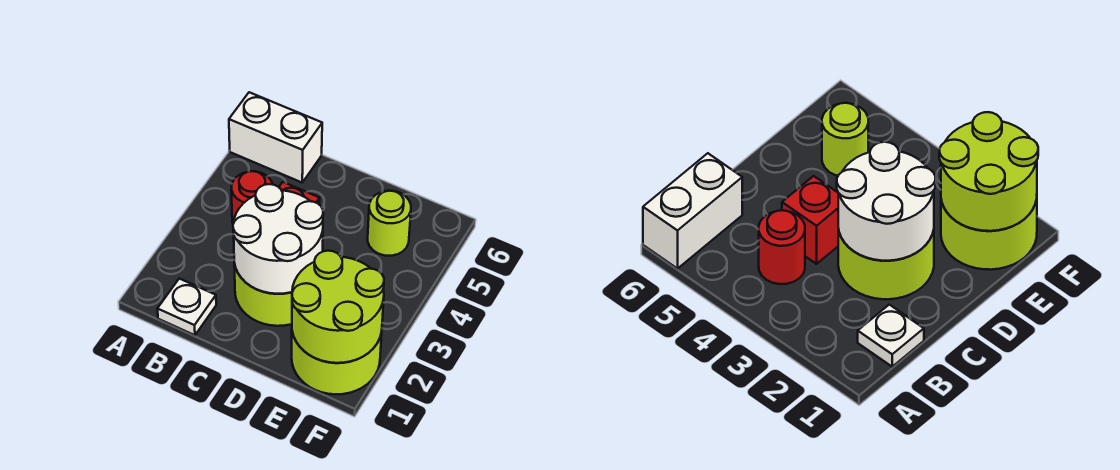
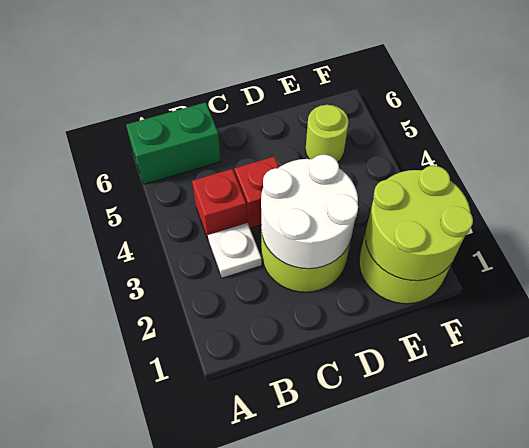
white 1x2 brick [229,92,322,182] -> green 1x2 brick [126,102,221,184]
white 1x1 plate [158,279,216,335] -> white 1x1 plate moved to [208,223,262,278]
red 1x1 round brick [231,171,273,223] -> red 1x1 brick [192,169,247,241]

